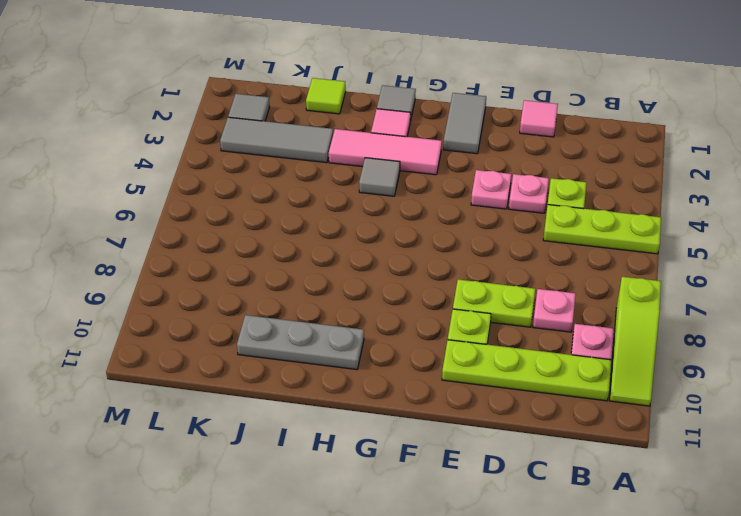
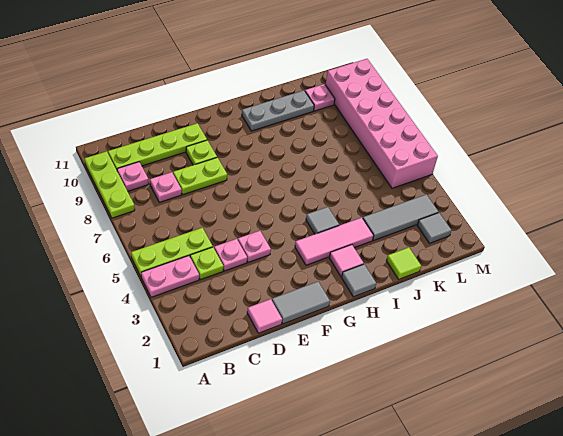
none -> pink 1x2 plate [141,256,199,297]
lime 1x3 slope [609,277,661,406] -> lime 1x3 plate [85,151,135,218]
grey 1x2 tile [443,93,486,154] -> grey 1x2 tile turned to [272,282,330,324]
none -> pink 1x1 plate [305,84,335,111]
none -> pink 2x6 brick [325,59,438,188]

